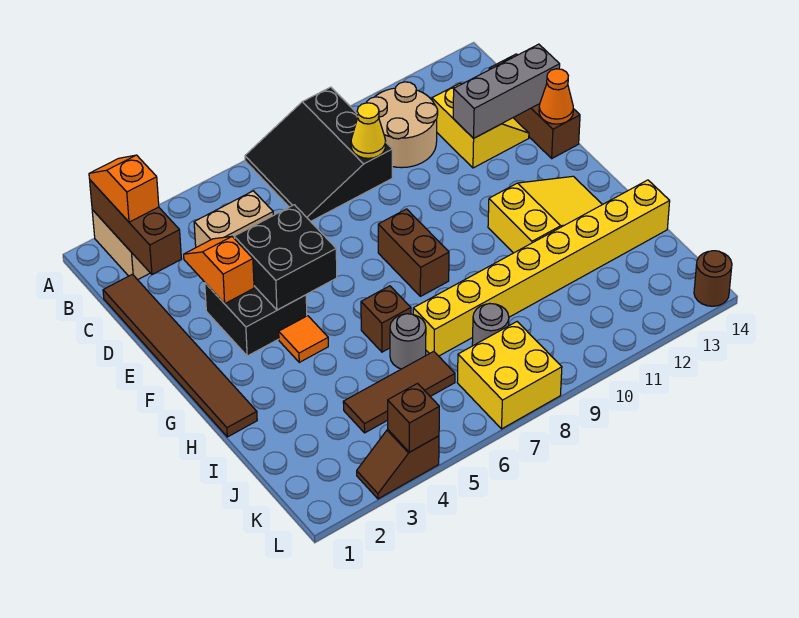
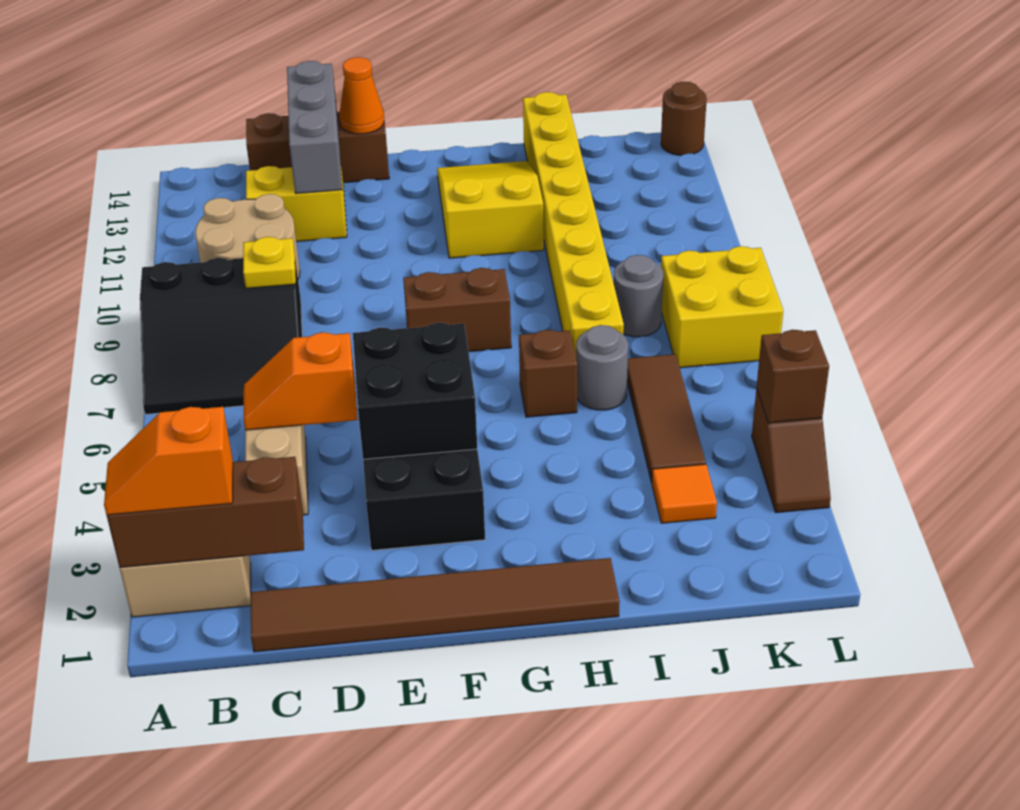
yellow 1x1 cone [351,103,386,158] -> yellow 1x1 plate [243,237,296,288]
orange 1x2 slope [184,237,254,304] -> orange 1x2 slope moved to [244,332,358,430]
orange 1x1 tile [279,316,328,362] -> orange 1x1 tile moved to [652,464,717,523]

